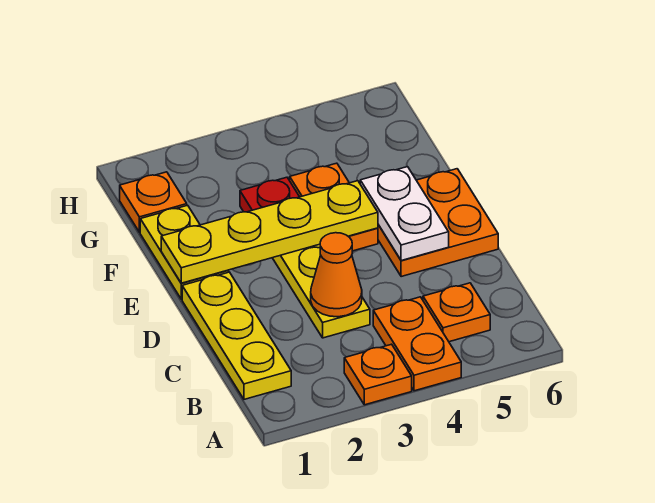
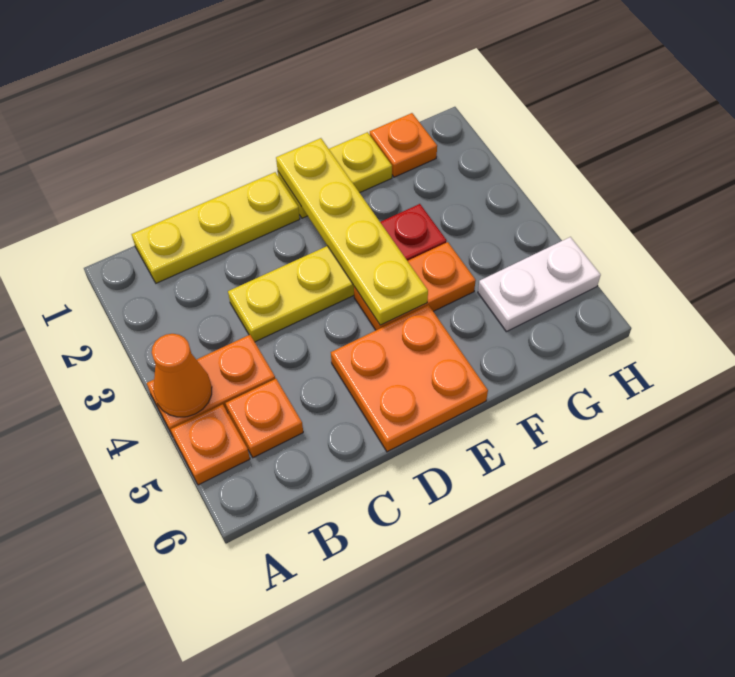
orange 1x1 plate [344,344,412,405] -> orange 1x1 plate moved to [171,404,250,485]
orange 1x1 cone [311,233,362,317] -> orange 1x1 cone moved to [152,334,212,417]
white 1x2 plate [360,167,449,261] -> white 1x2 plate moved to [478,237,601,332]

